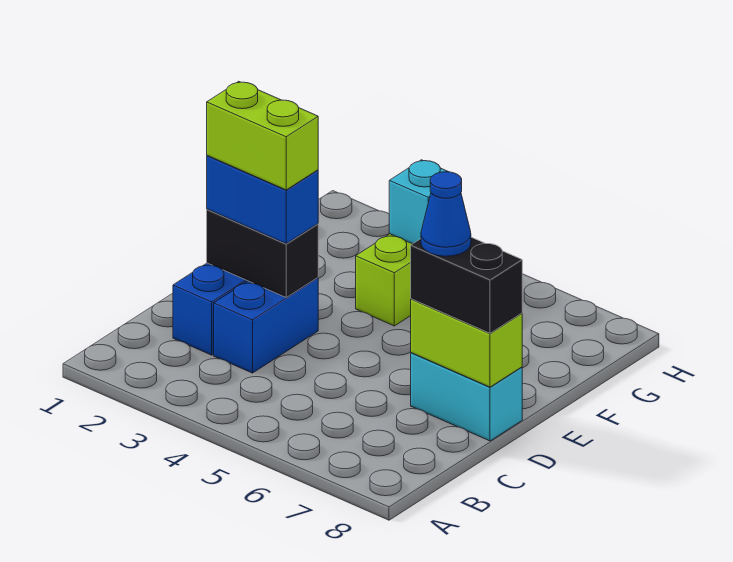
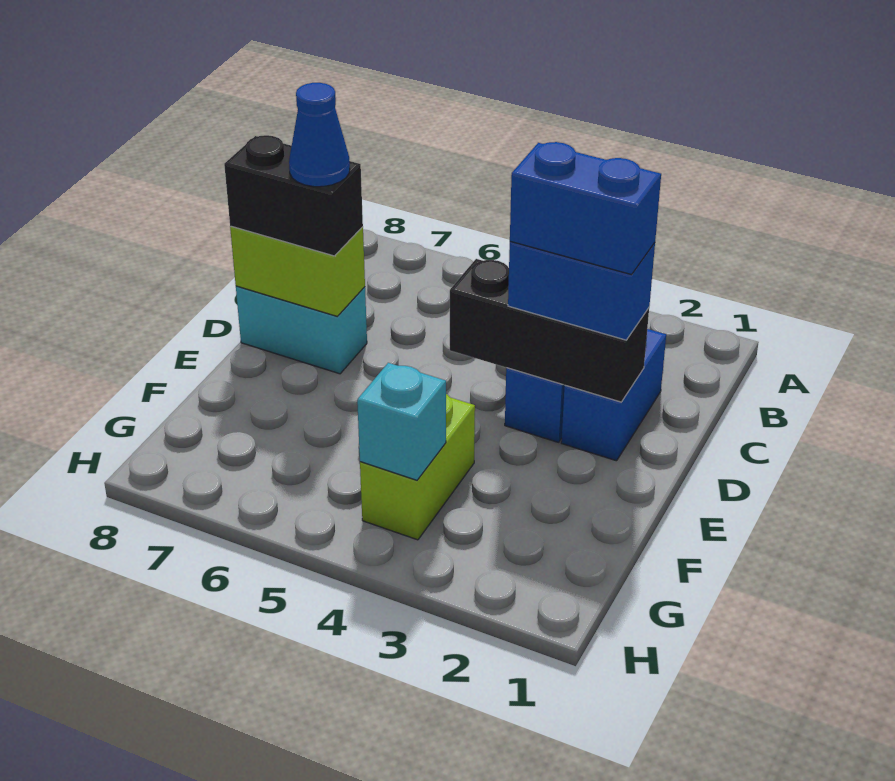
black 1x2 brick [207,209,318,297] -> black 1x3 brick [450,259,649,402]
lime 1x2 brick [207,81,318,190] -> blue 1x2 brick [510,142,661,275]

